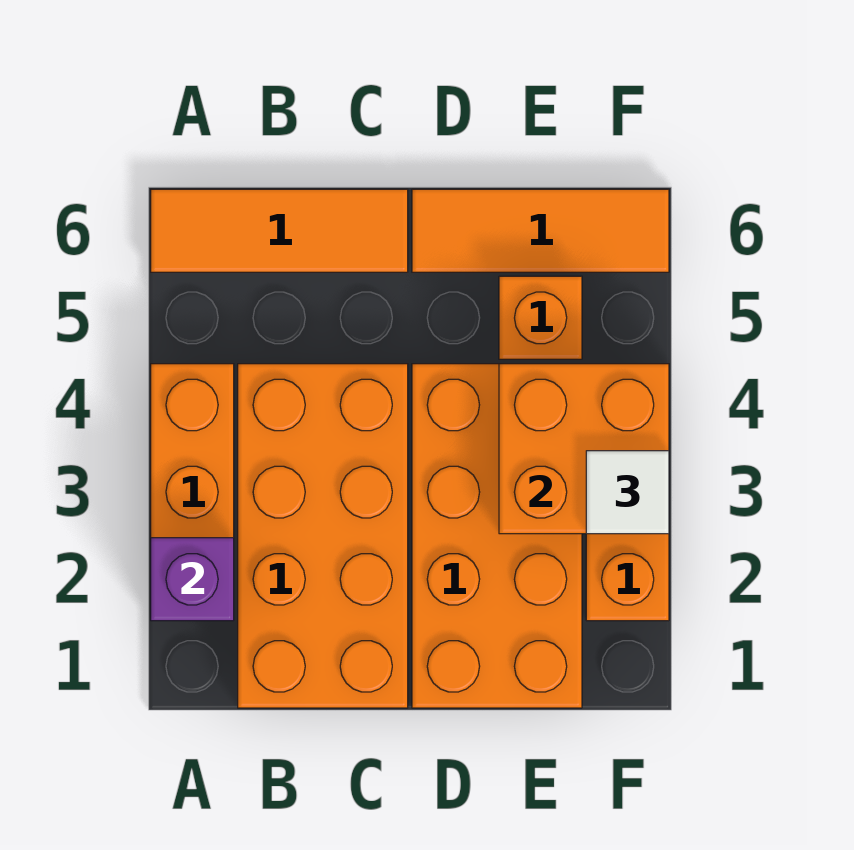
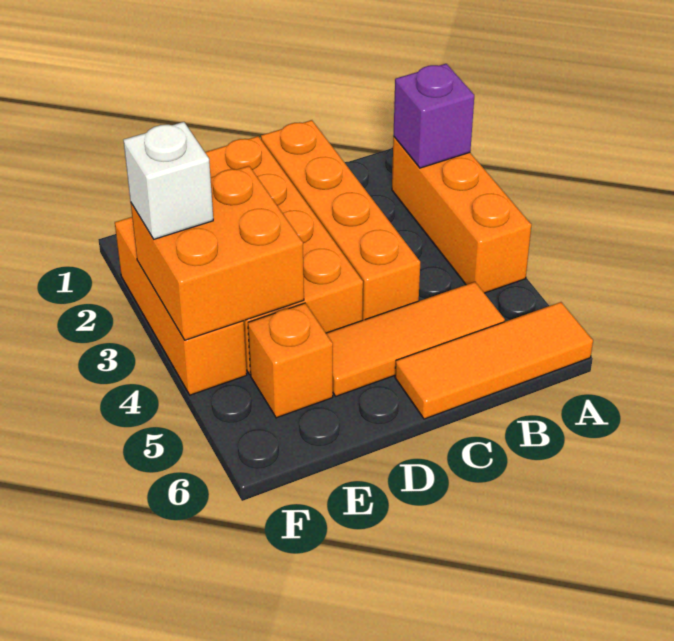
orange 2x4 brick [238,364,408,708] -> orange 1x4 brick [261,120,420,320]
orange 1x3 tile [412,189,669,272] -> orange 1x3 tile moved to [326,282,505,396]
white 1x1 tile [586,451,669,534] -> white 1x1 brick [124,122,213,239]

